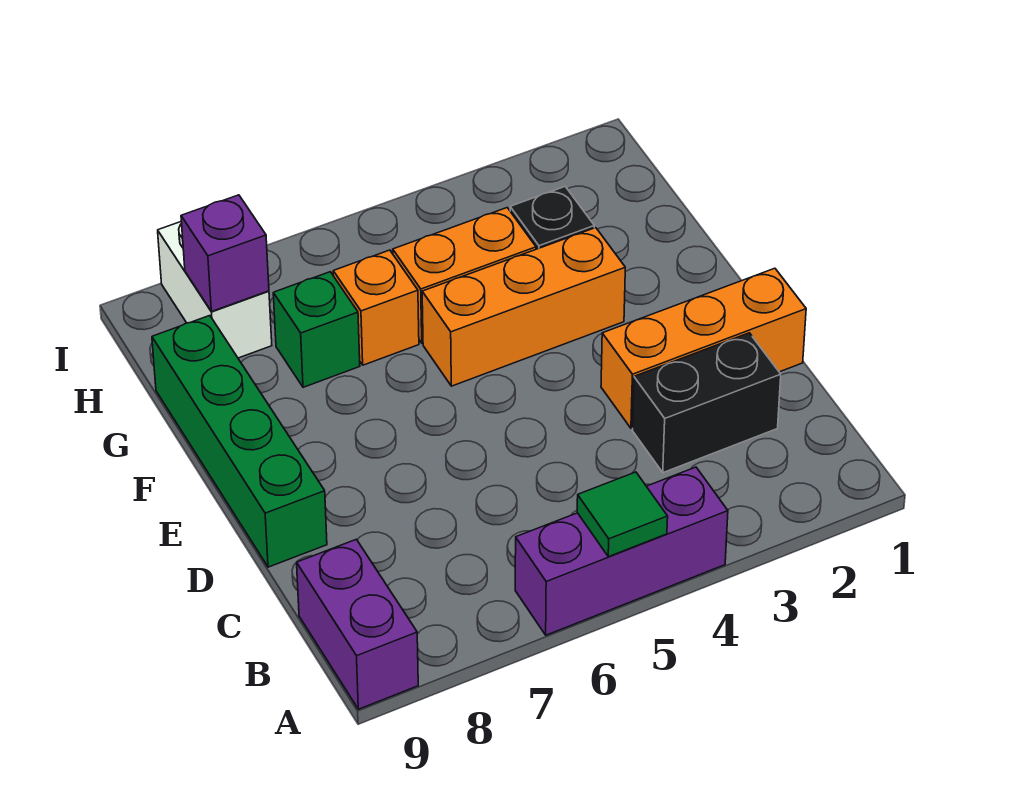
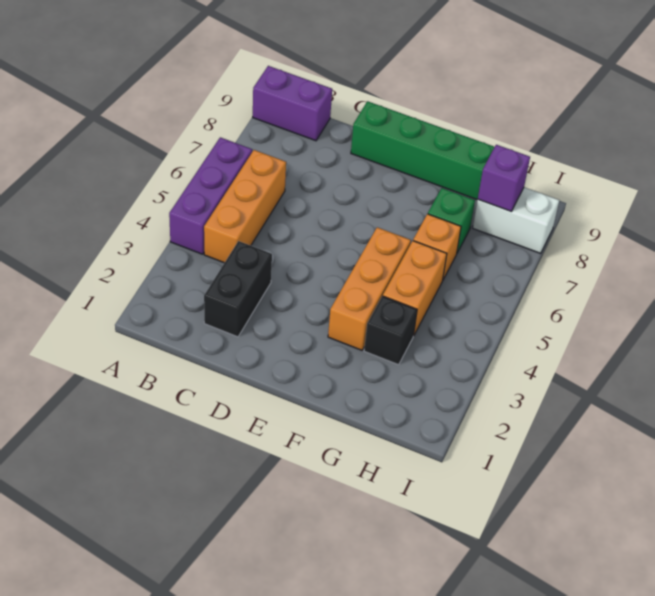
green 1x1 tile [577,472,668,557] -> none
orange 1x3 brick [601,268,806,428] -> orange 1x3 brick moved to [204,150,286,263]

